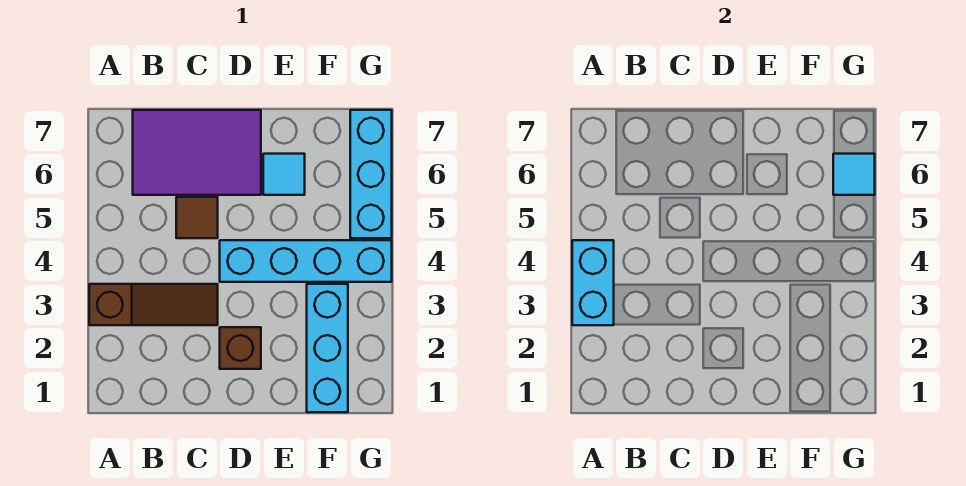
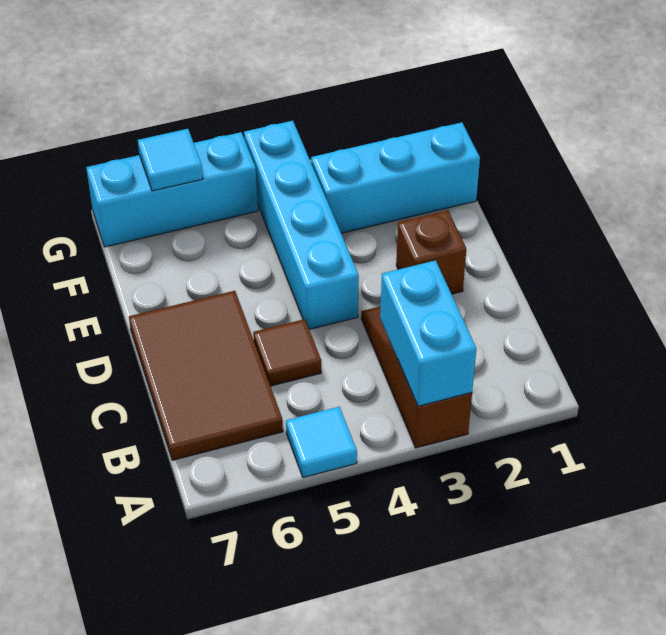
cyan 1x2 brick [572,240,614,325] -> cyan 1x2 brick turned to [380,260,476,406]
purple 2x3 tile [133,110,261,195] -> brown 2x3 tile [129,291,283,460]
cyan 1x1 tile [263,154,305,195] -> cyan 1x1 tile moved to [286,407,357,478]

